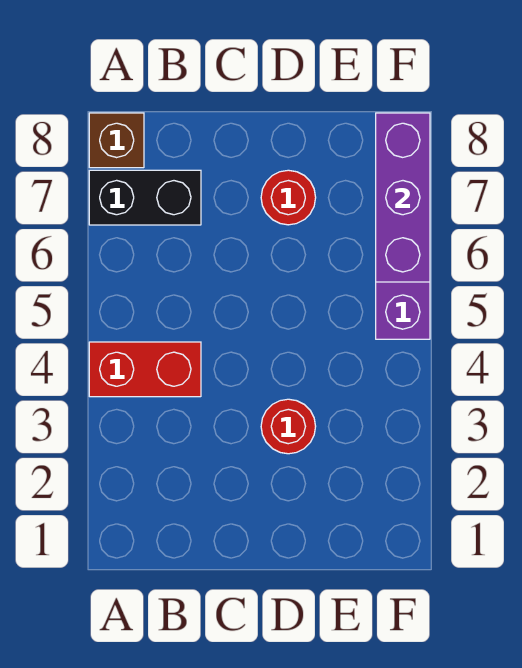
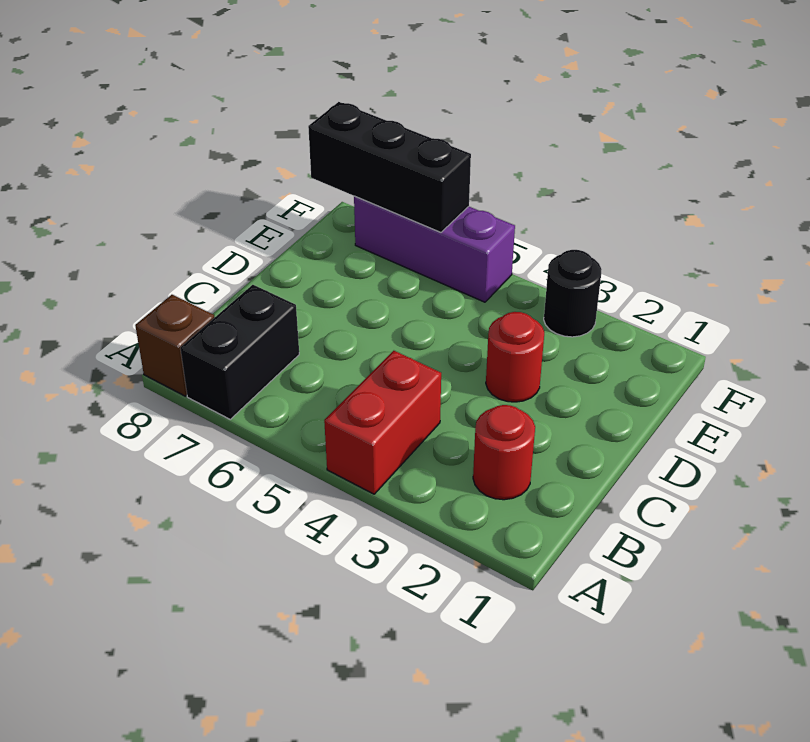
red 1x1 round brick [261,170,316,225] -> red 1x1 round brick moved to [473,405,535,500]
none -> black 1x1 round brick [544,250,602,337]
purple 1x3 brick [376,113,430,282] -> black 1x3 brick [308,102,471,232]

